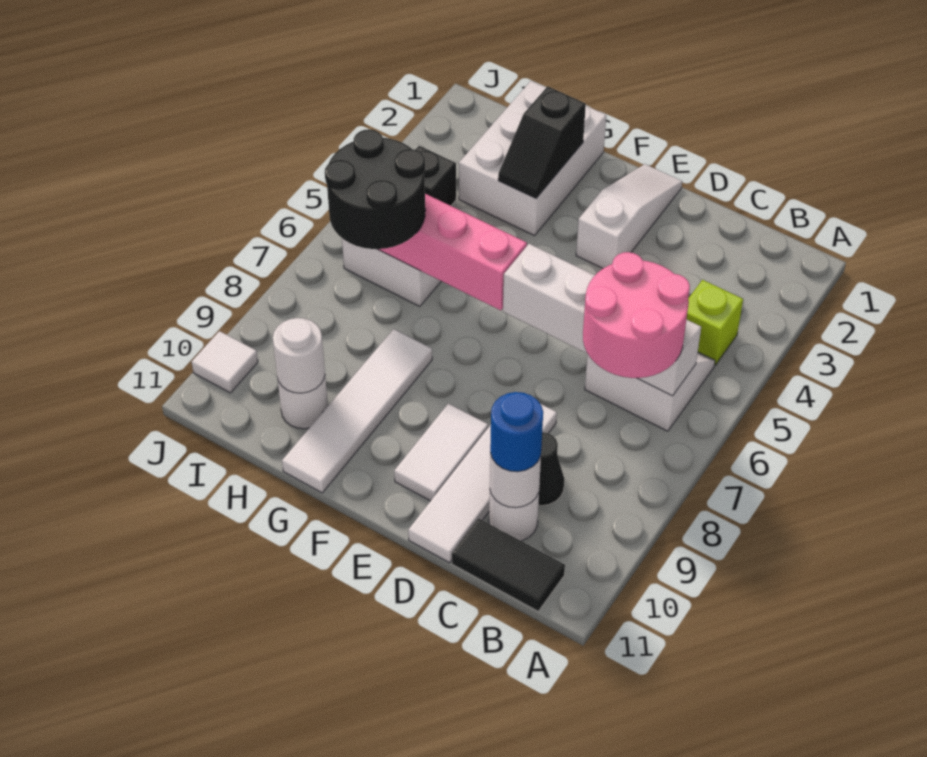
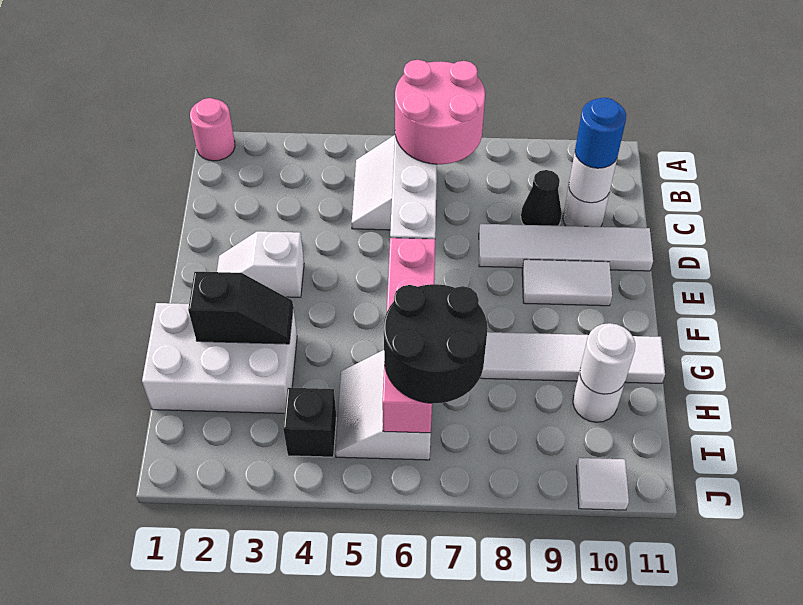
none -> pink 1x1 round brick [190,98,235,161]
lime 1x1 brick [687,280,743,365] -> none
black 1x2 tile [452,518,565,611] -> none
white 1x3 slope [576,164,682,268] -> white 1x2 slope [217,231,304,297]

